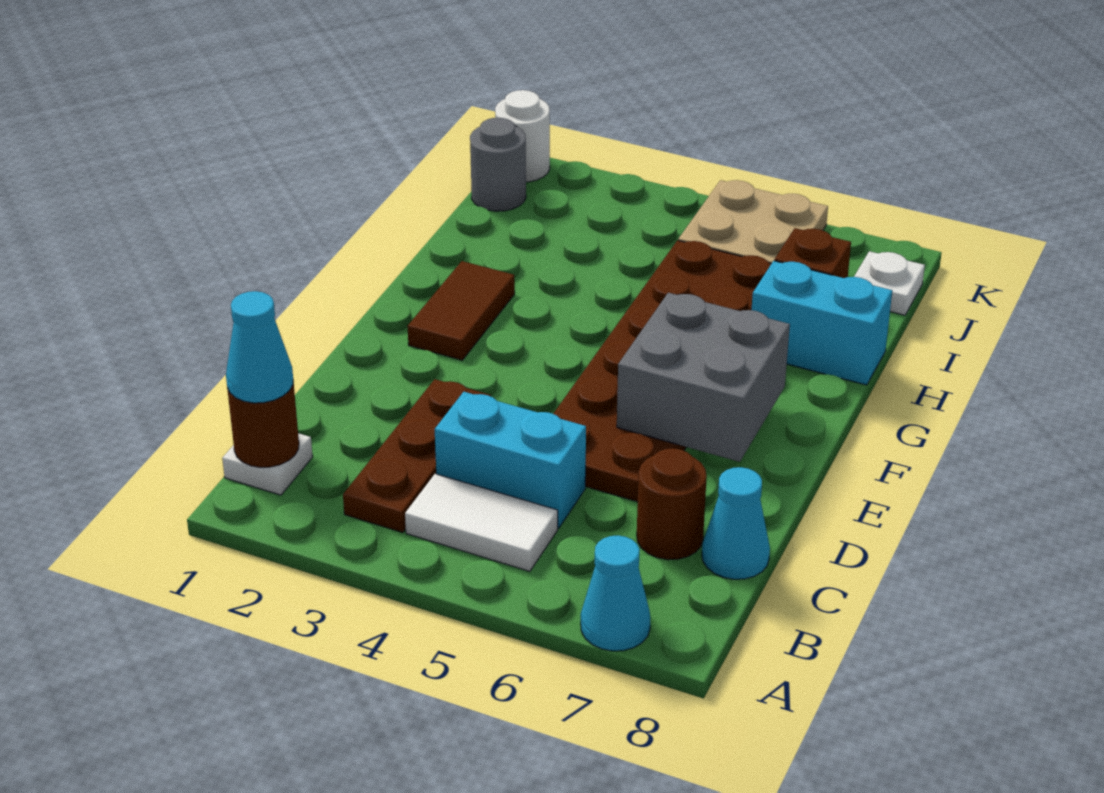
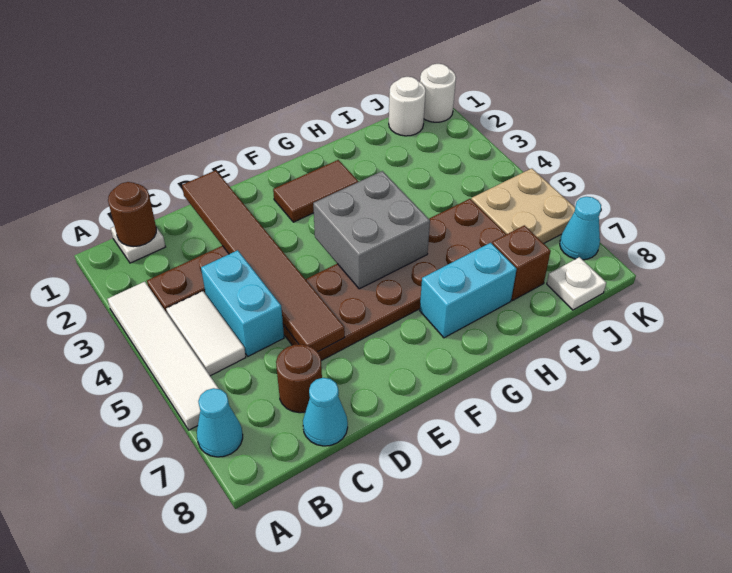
none -> white 1x4 tile [108,282,219,430]
cyan 1x1 cone [226,291,293,403] -> cyan 1x1 cone moved to [560,197,601,260]
none -> brown 1x6 tile [182,170,345,352]
grey 2x2 brick [617,293,790,462] -> grey 2x2 brick moved to [313,171,430,289]
cyan 1x2 brick [751,261,892,385] -> cyan 1x2 brick turned to [420,243,517,338]
grey 1x1 round brick [470,118,526,211] -> white 1x1 round brick [389,77,426,136]

